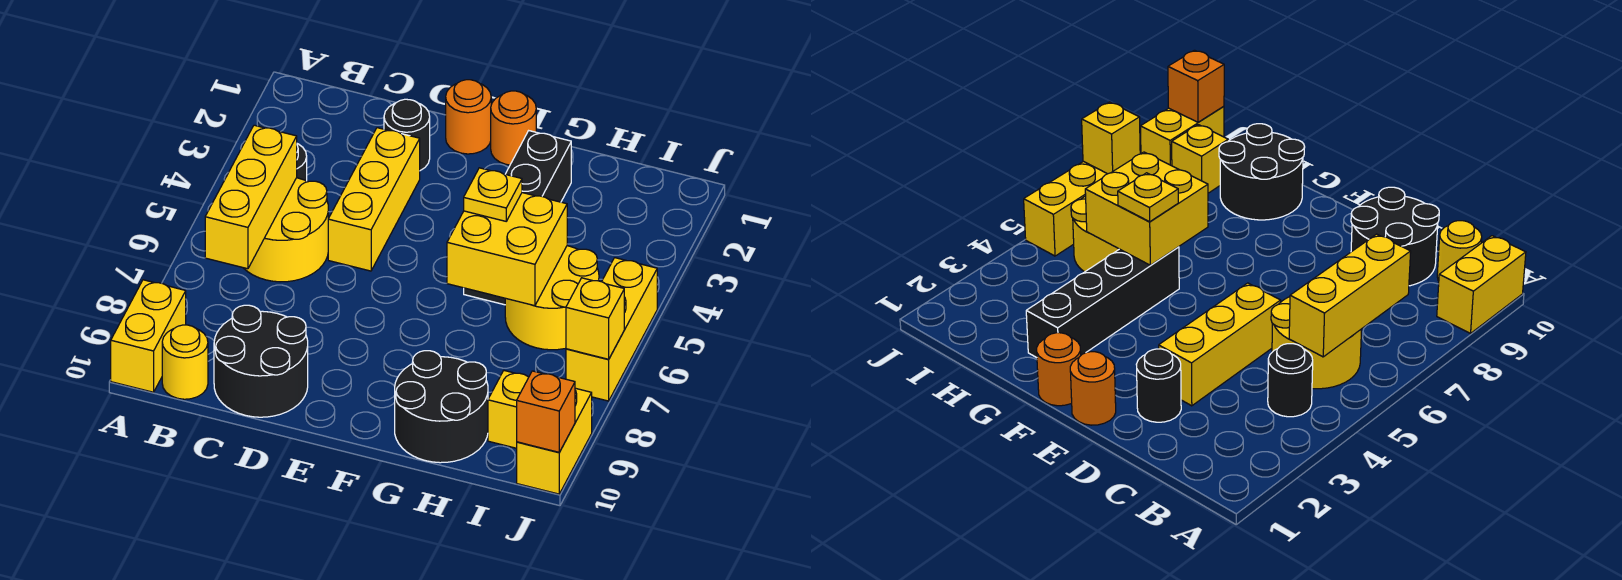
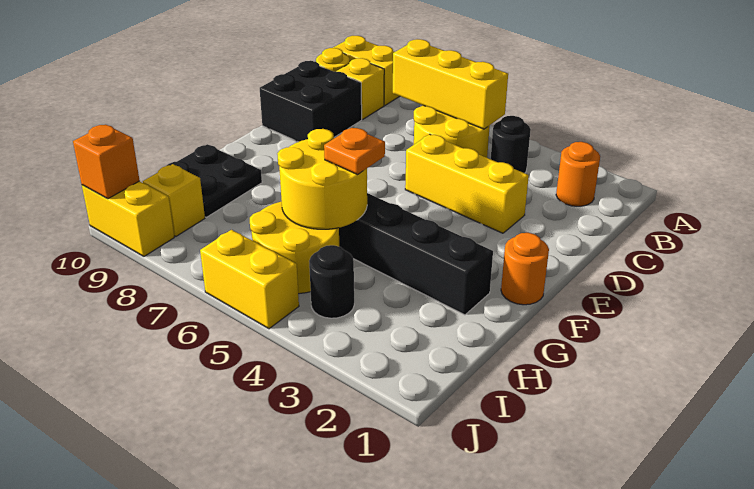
black 2x2 round brick [214,305,308,417] -> black 2x2 brick [260,61,362,142]
black 1x1 round brick [384,99,430,170] -> black 1x1 round brick moved to [309,245,354,318]
orange 1x1 round brick [446,80,491,154] -> orange 1x1 round brick moved to [556,142,600,206]
yellow 2x2 brick [447,193,567,306] -> yellow 2x2 round brick [277,129,367,229]
yellow 1x1 plate [464,168,522,221] -> orange 1x1 plate [324,128,385,175]
black 2x2 round brick [395,351,488,463] -> black 2x2 plate [167,144,262,217]
yellow 1x3 brick [566,258,657,401] -> yellow 1x2 brick [200,230,299,329]
yellow 1x1 brick [566,278,624,359] -> yellow 1x1 brick moved to [336,58,384,119]

